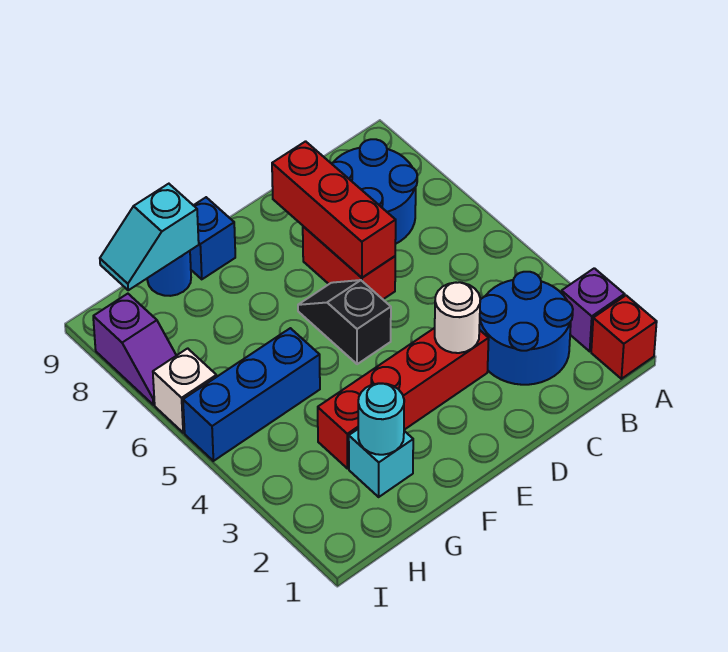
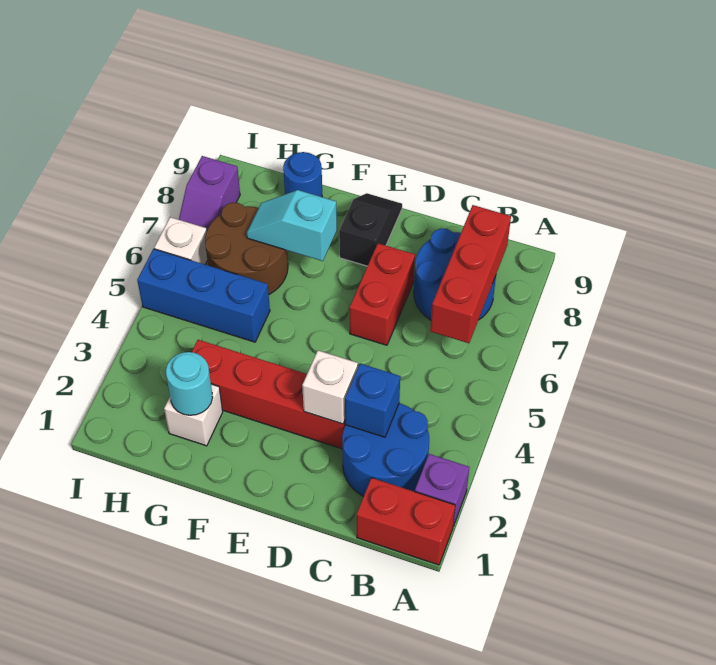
red 1x1 brick [591,296,657,379] -> red 1x2 brick [357,478,455,565]
white 1x1 round brick [435,282,480,353] -> white 1x1 brick [302,350,358,424]
red 1x3 brick [272,141,396,278] -> red 1x3 brick moved to [430,205,511,343]
black 1x2 slope [298,280,391,364] -> black 1x2 slope moved to [339,193,402,266]
blue 1x1 brick [190,197,235,279] -> blue 1x1 brick moved to [345,363,400,437]
cyan 1x1 brick [349,429,413,497] -> white 1x1 brick [164,384,223,446]
none -> brown 2x2 round brick [205,202,288,294]
cyan 1x2 slope [100,184,199,290] -> cyan 1x2 slope moved to [247,190,337,261]

